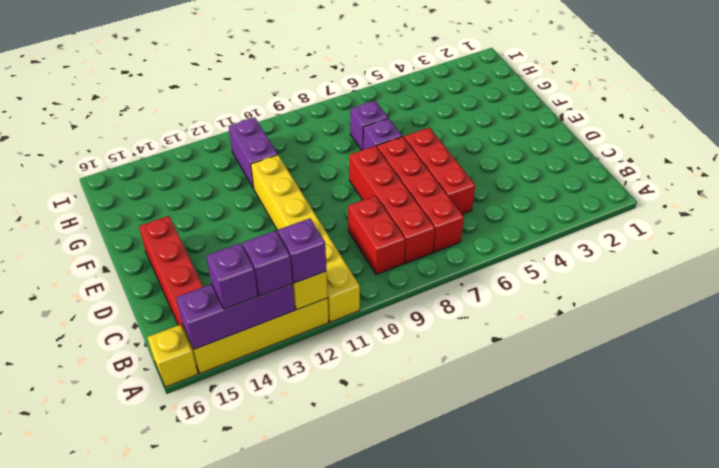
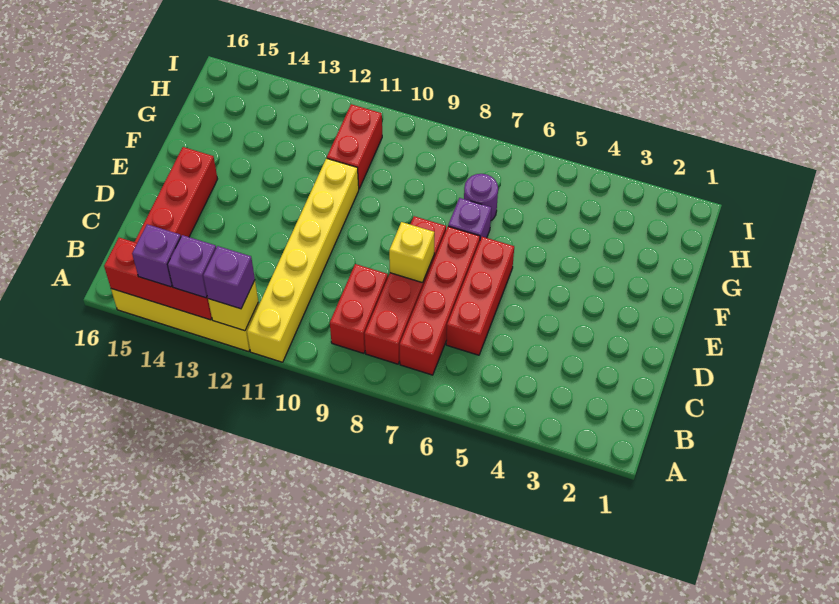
purple 1x3 brick [176,284,295,349] -> red 1x3 brick [104,238,212,320]
yellow 1x1 brick [147,325,198,387] -> yellow 1x1 brick moved to [389,222,434,283]
purple 1x1 brick [350,101,388,150] -> purple 1x1 round brick [464,174,498,221]
purple 1x2 brick [229,118,278,188] -> red 1x2 brick [327,104,382,189]

